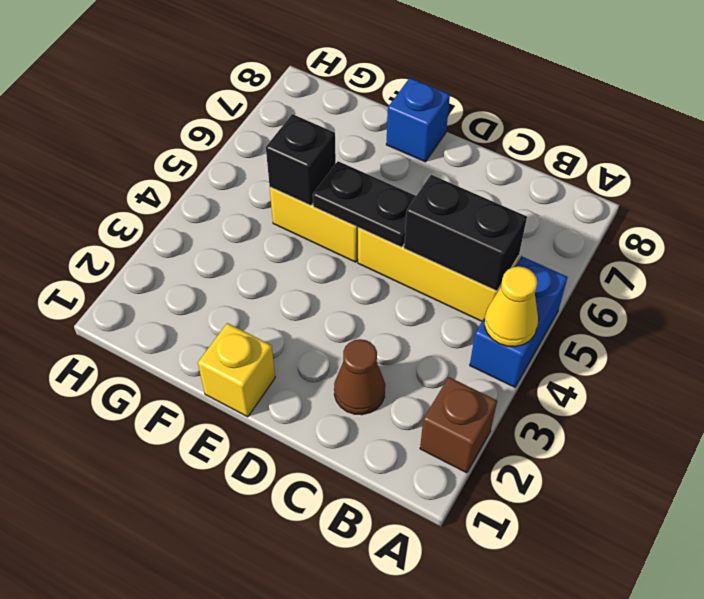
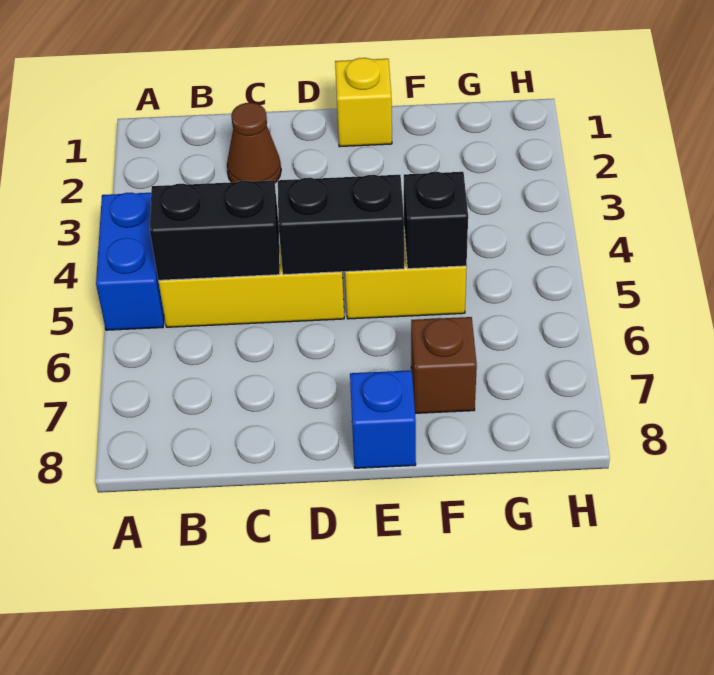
brown 1x1 brick [420,377,497,473] -> brown 1x1 brick moved to [411,317,477,413]
yellow 1x1 cone [484,266,538,347] -> none
black 1x2 plate [313,161,416,247] -> black 1x2 brick [278,175,404,275]

